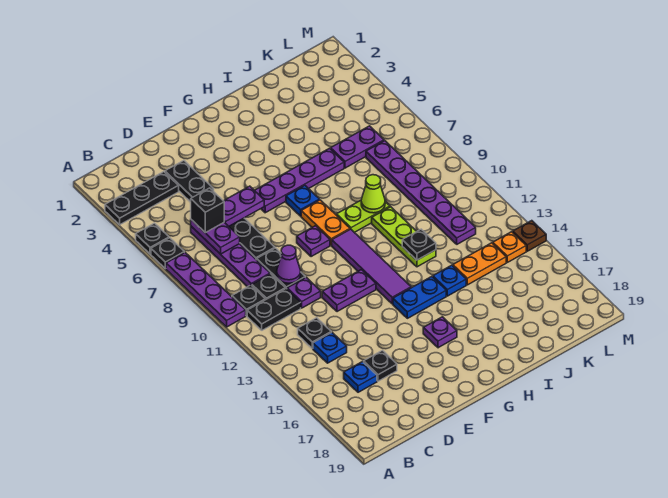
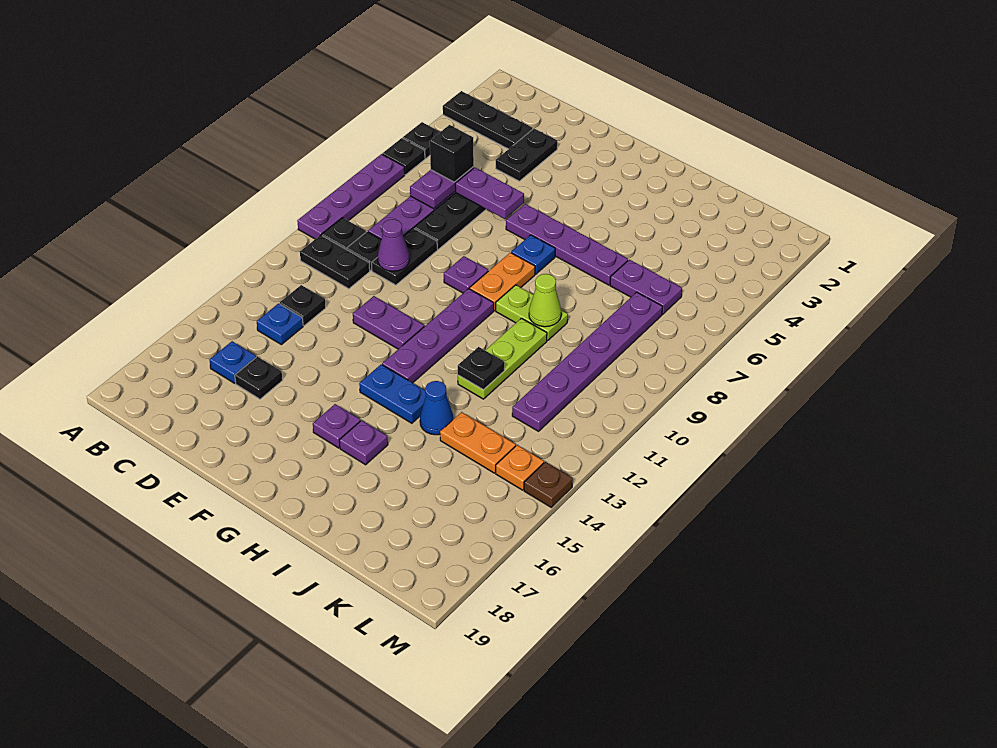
purple 1x1 plate [287,277,321,308] -> purple 1x1 plate moved to [339,420,388,465]
purple 1x4 tile [332,229,411,304] -> purple 1x4 plate [382,289,494,383]
blue 1x1 plate [433,265,466,296] -> blue 1x1 cone [420,381,453,435]

